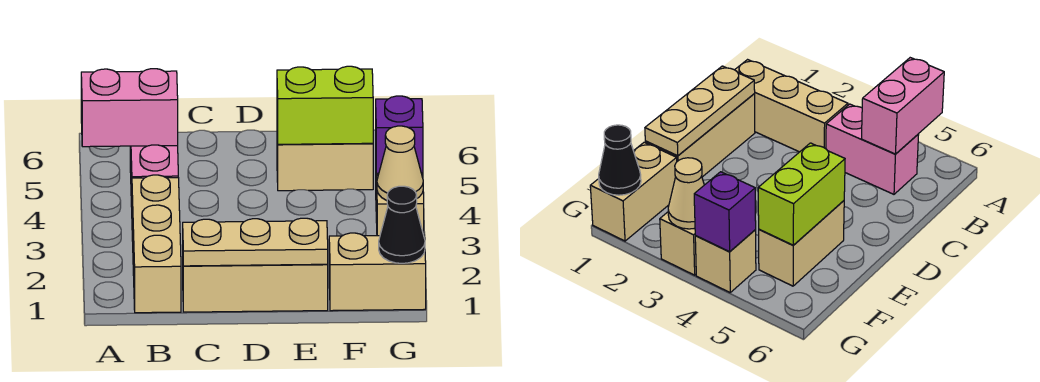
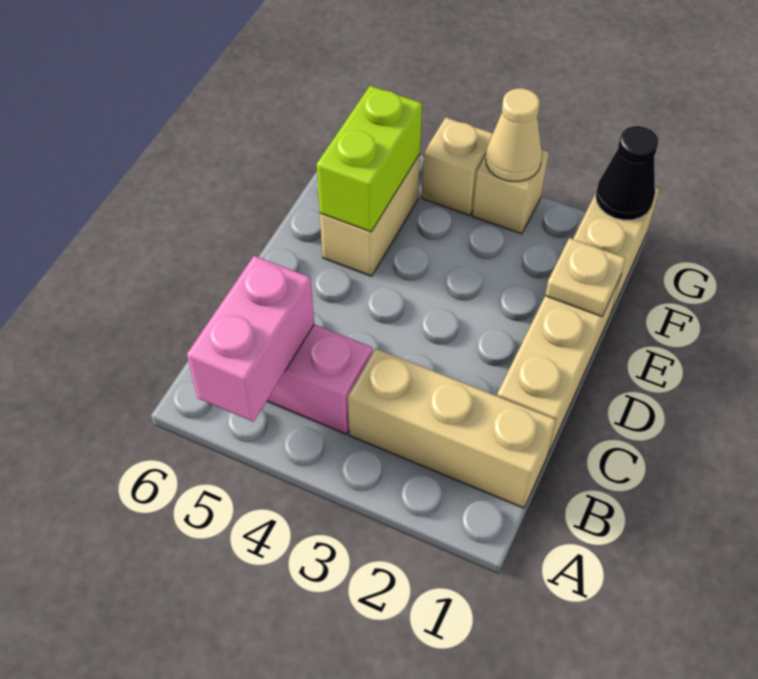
tan 1x3 plate [183,218,328,266] -> tan 1x1 plate [545,238,626,316]
purple 1x1 brick [376,96,423,173] -> none

